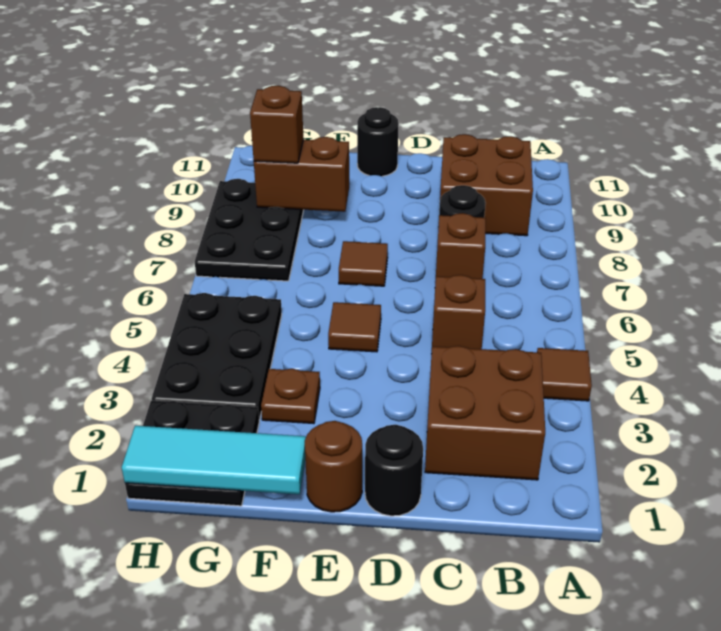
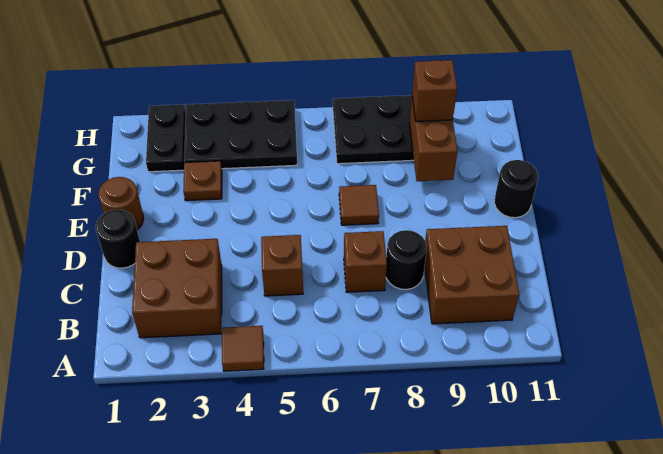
brown 1x1 tile [328,302,381,352] -> none
cyan 1x3 tile [122,426,306,494] -> none
black 2x2 plate [125,401,259,506] -> black 1x2 plate [146,105,186,172]

